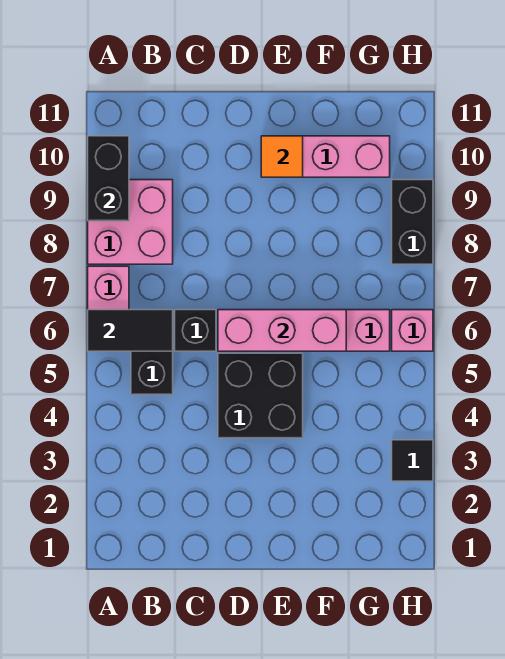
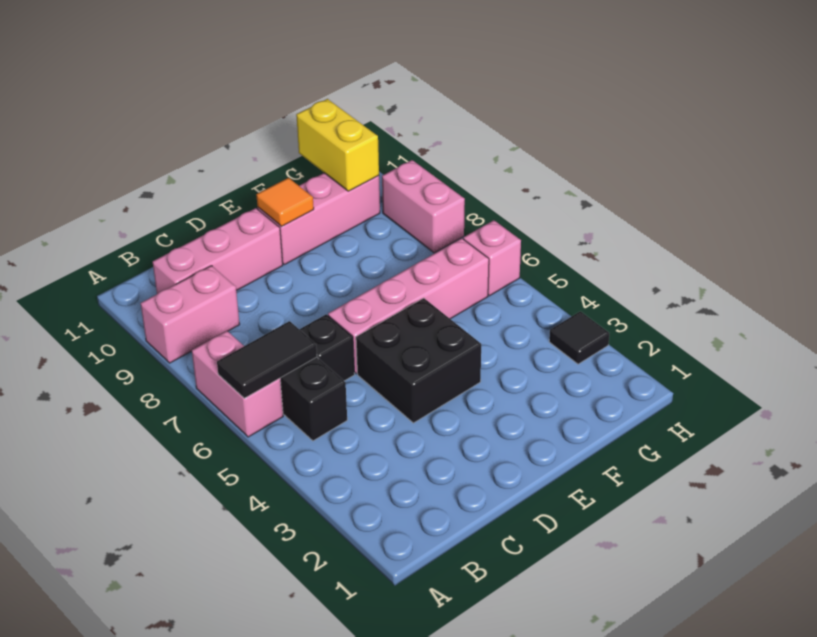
pink 2x2 brick [88,180,173,264] -> pink 1x2 brick [141,266,240,363]
black 1x2 brick [88,136,129,221] -> none
pink 1x3 brick [218,310,346,351] -> pink 1x3 brick moved to [153,208,283,294]
none -> yellow 1x2 brick [296,99,379,191]
black 1x2 brick [392,180,433,264] -> pink 1x2 brick [382,160,465,253]

